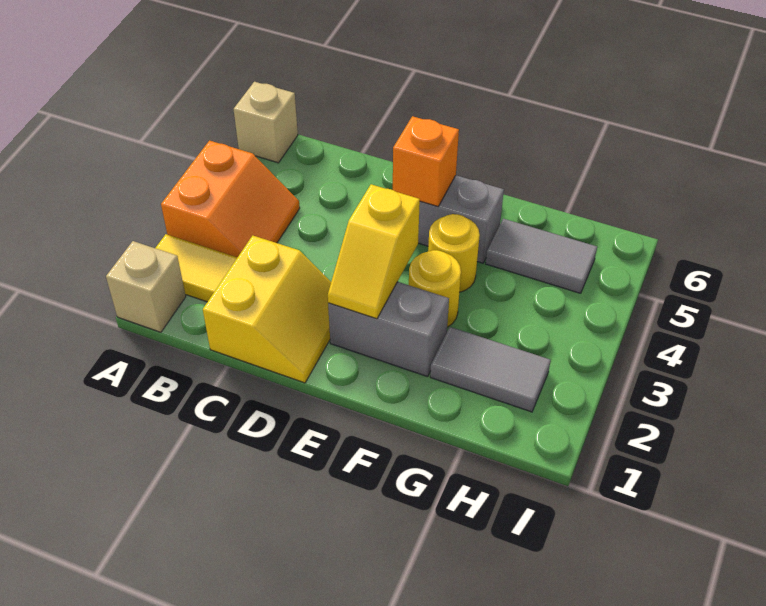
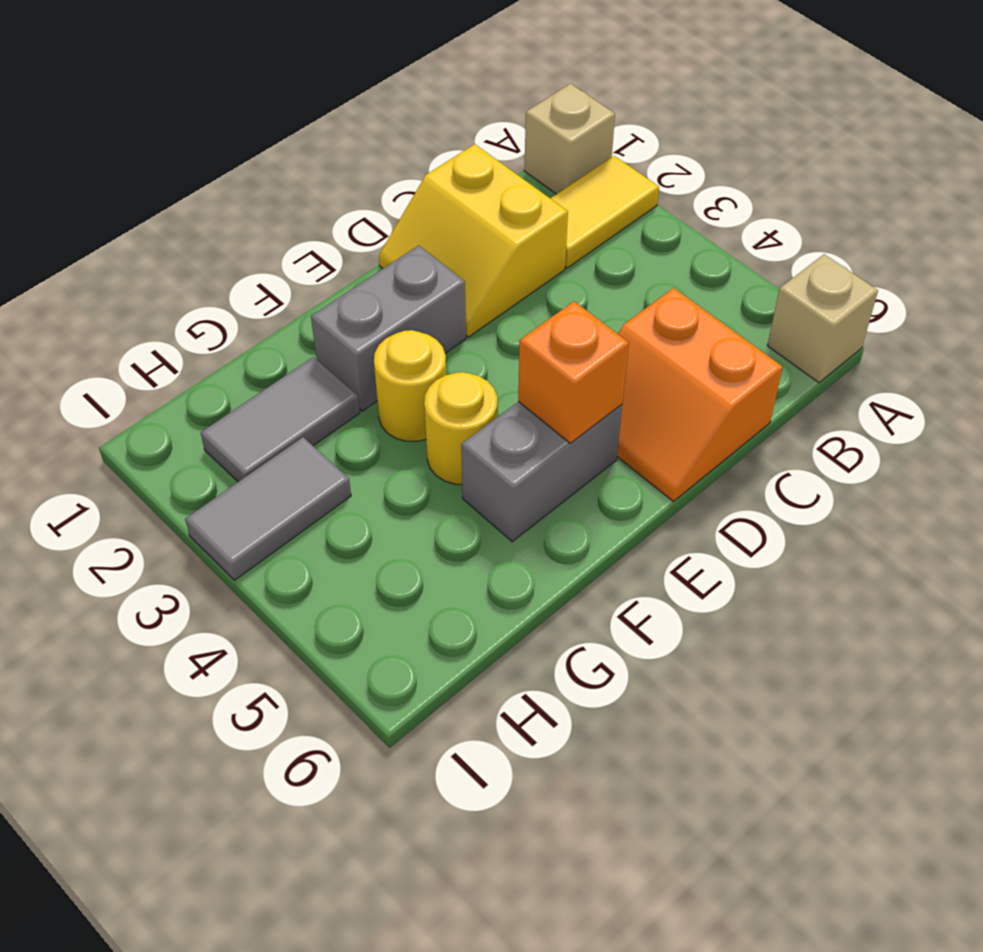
orange 2x2 slope [161,141,300,257] -> orange 2x2 slope moved to [617,288,783,502]
yellow 1x2 slope [328,184,420,319] -> none
grey 1x2 tile [486,219,597,293] -> grey 1x2 tile moved to [185,437,351,580]

